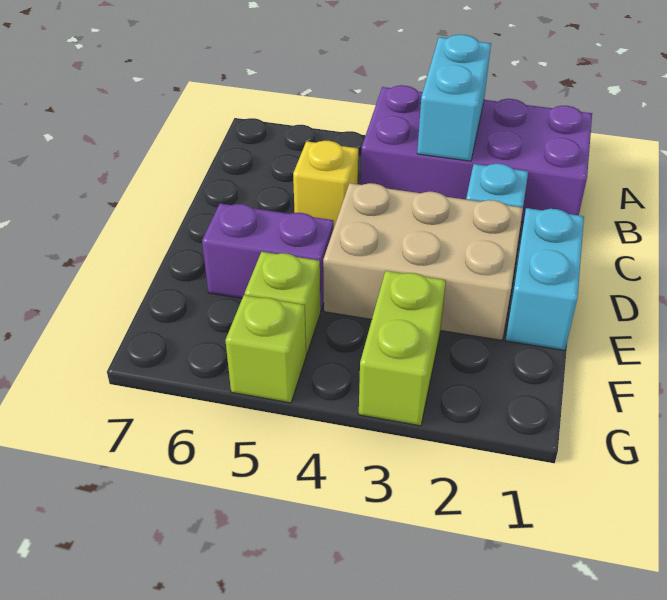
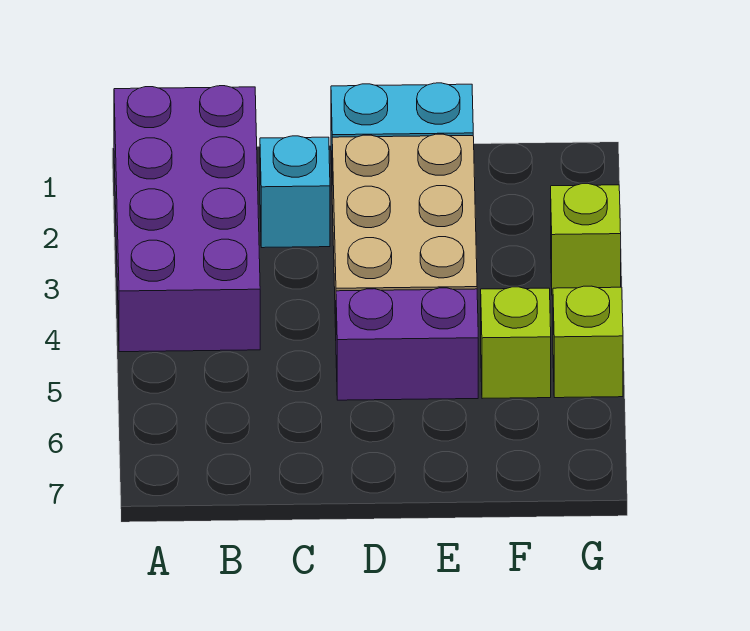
cyan 1x2 brick [417,35,491,161] -> none
yellow 1x1 brick [293,141,358,227] -> none
purple 1x2 brick [202,204,334,311] -> purple 1x2 brick turned to [336,288,478,400]
lime 1x2 brick [359,271,446,426] -> lime 1x1 brick [551,184,621,295]

